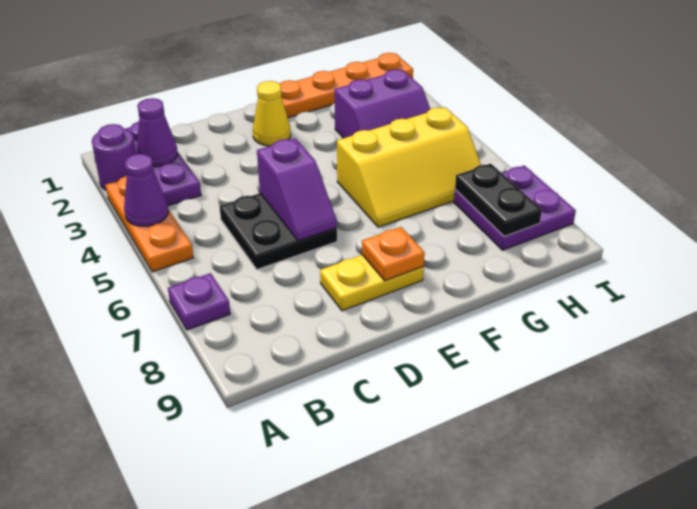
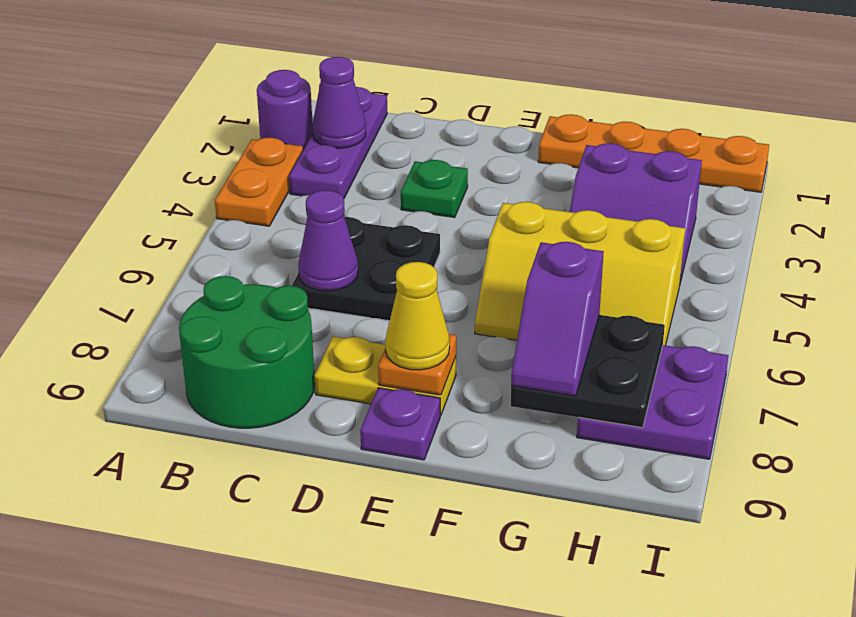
orange 1x3 plate [106,175,194,272] -> orange 1x2 plate [215,138,303,226]
purple 1x1 cone [124,154,168,226] -> purple 1x1 cone moved to [298,190,358,291]
purple 1x1 plate [168,273,230,330] -> purple 1x1 plate moved to [360,388,440,460]
none -> green 2x2 round brick [179,276,315,428]
none -> green 1x1 plate [401,160,468,217]
purple 1x2 slope [257,138,337,241] -> purple 1x2 slope moved to [511,242,604,396]
yellow 1x1 cone [253,81,291,146] -> yellow 1x1 cone moved to [385,262,450,370]
black 1x2 plate [455,163,542,236] -> black 2x2 plate [511,315,665,428]

